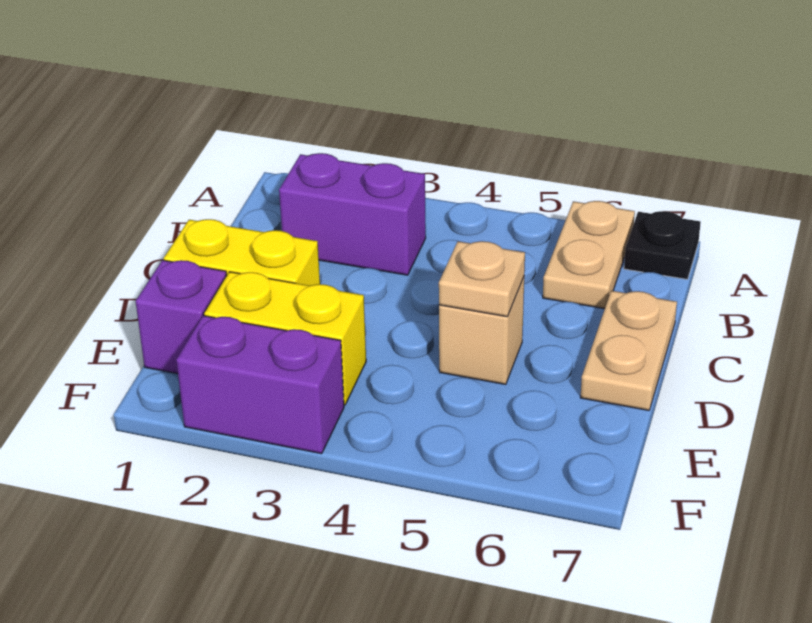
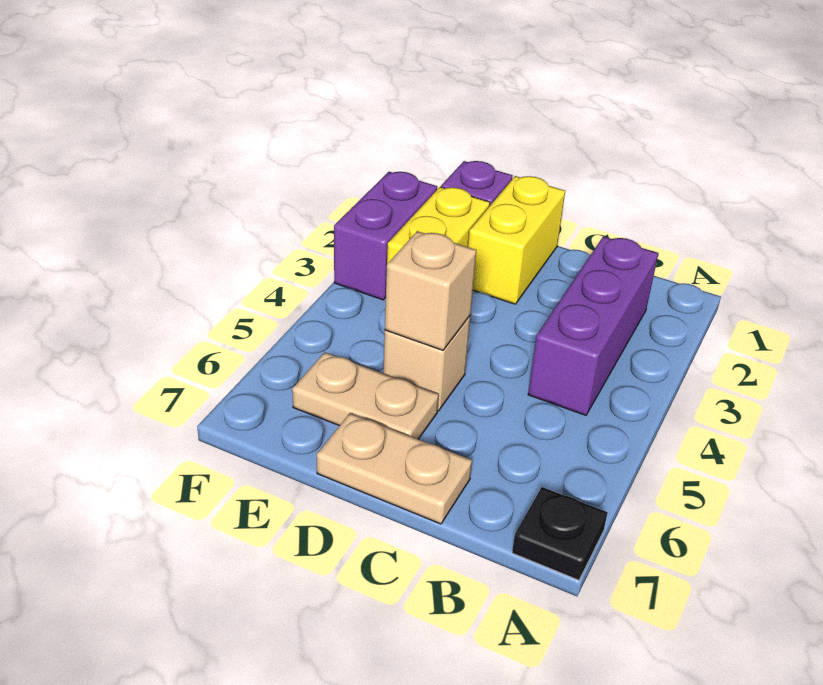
tan 1x2 plate [543,201,635,309] -> tan 1x2 plate moved to [292,352,439,439]
purple 1x2 brick [279,153,426,275] -> purple 1x3 brick [528,236,658,415]
tan 1x1 plate [439,241,525,317] -> tan 1x1 brick [385,231,476,350]

